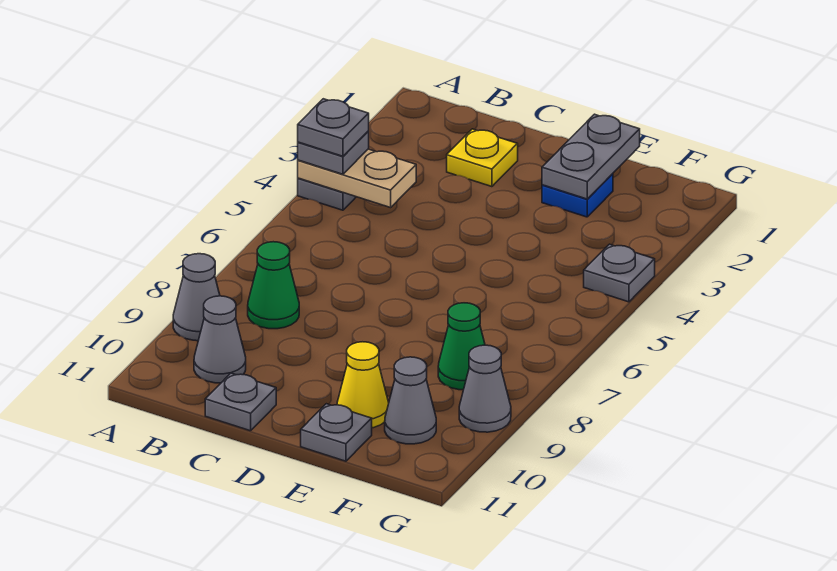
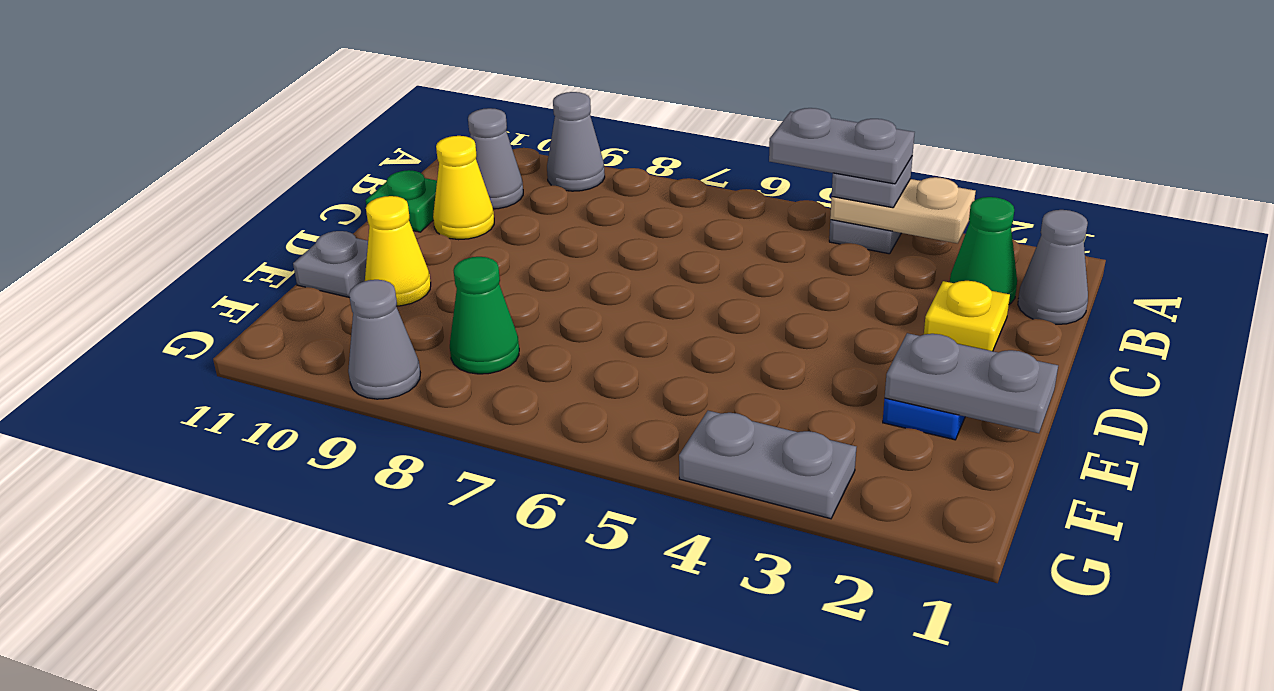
tan 1x2 plate [298,149,416,208] -> tan 1x2 plate turned to [830,177,976,243]
grey 1x1 plate [298,99,369,156] -> grey 1x2 plate [769,108,915,184]
green 1x1 cone [248,242,299,329] -> green 1x1 cone moved to [950,197,1017,304]
none -> yellow 1x1 cone [433,136,494,240]
grey 1x1 plate [205,373,276,431] -> green 1x1 plate [366,170,437,232]
grey 1x1 cone [385,357,436,444] -> grey 1x1 cone moved to [1018,210,1088,324]
grey 1x1 plate [584,244,655,302] -> grey 1x2 plate [679,411,856,519]

